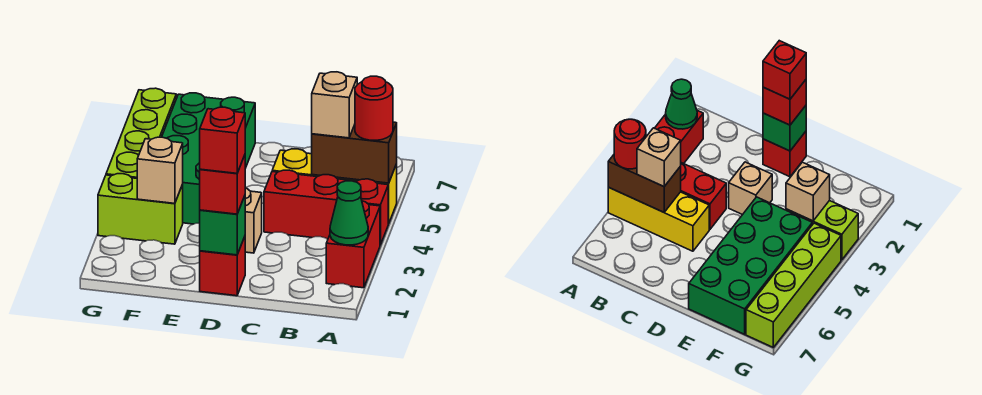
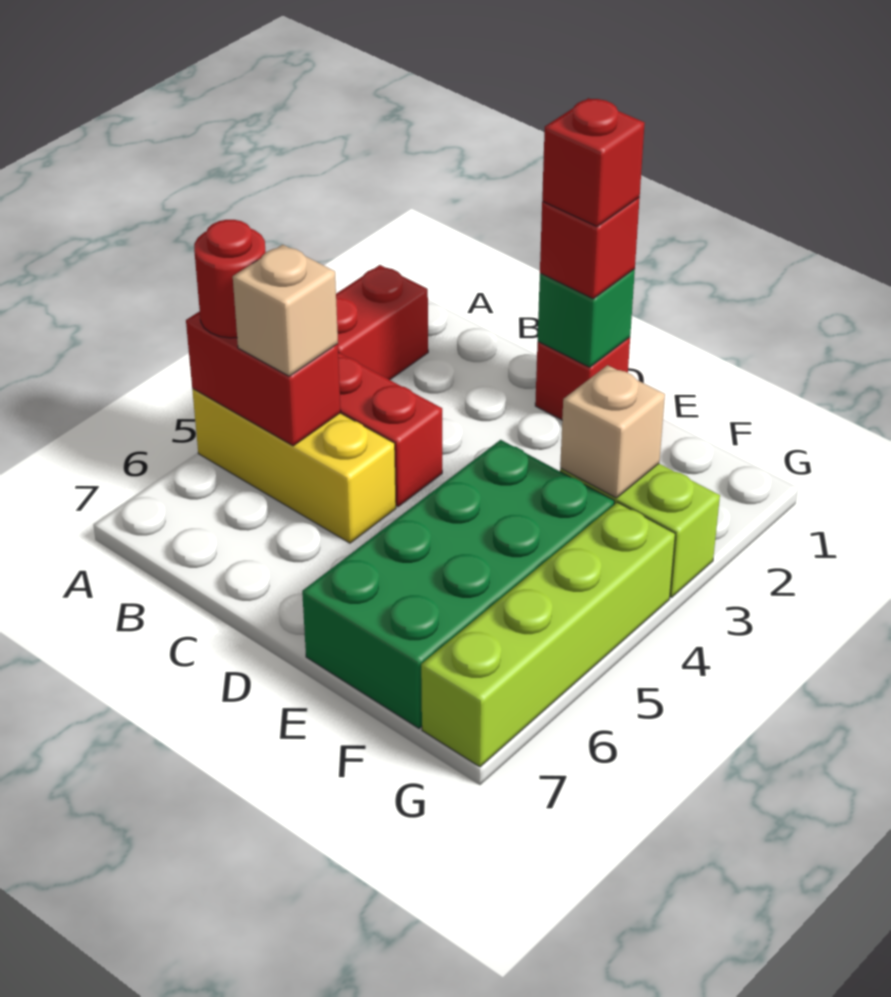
green 1x1 cone [330,181,368,245] -> none
brown 1x2 brick [312,122,397,183] -> red 1x2 brick [186,311,341,446]
tan 1x1 brick [245,188,262,253] -> none

